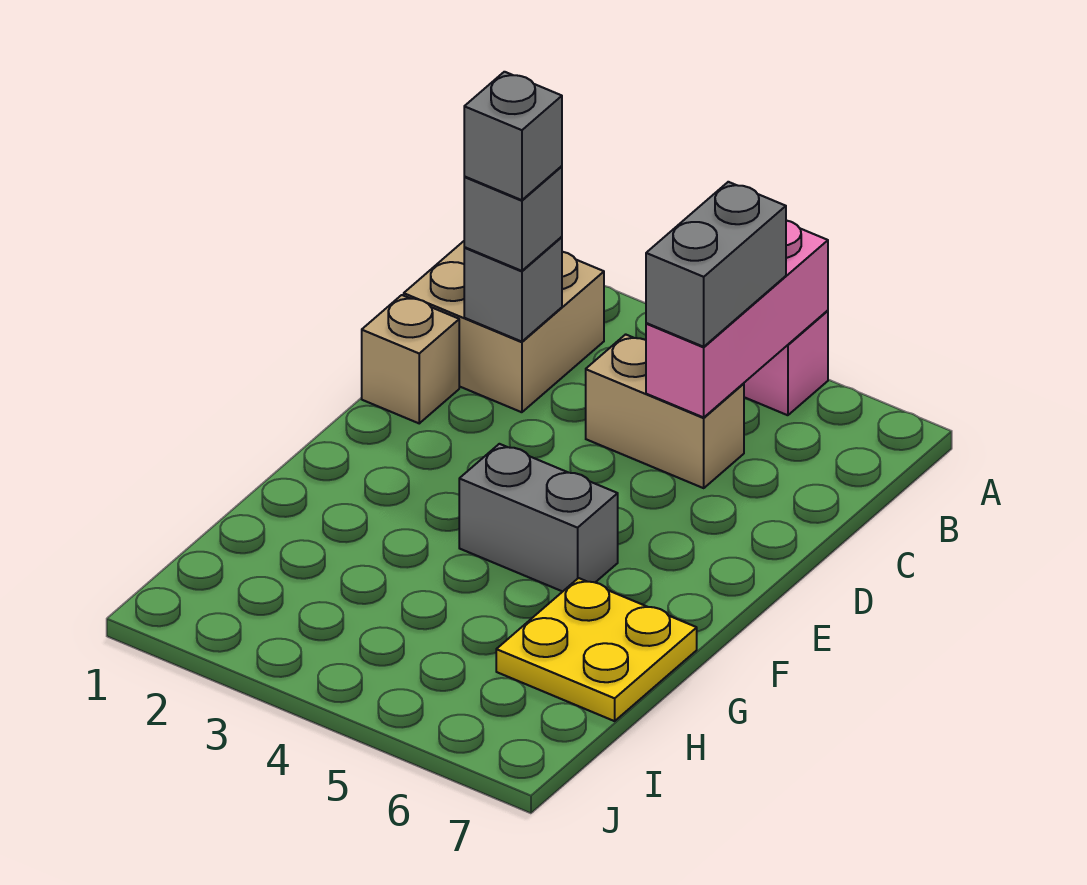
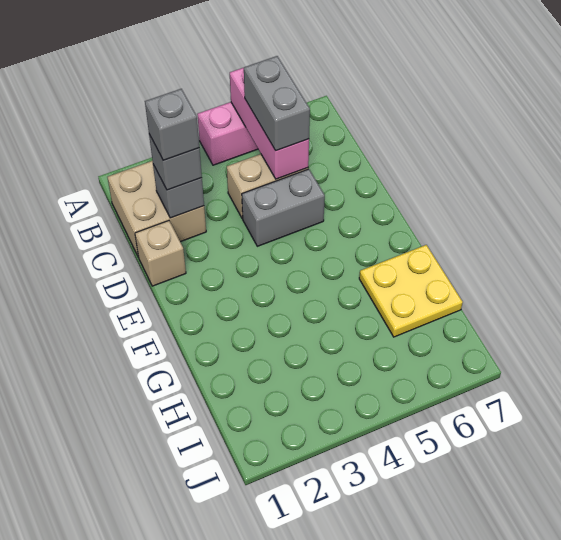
grey 1x2 brick [459,444,618,592] -> grey 1x2 brick moved to [242,169,325,246]

